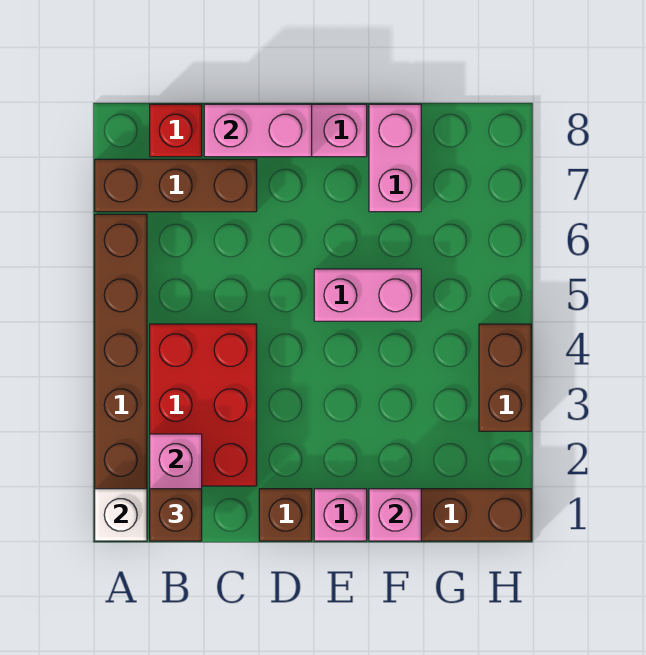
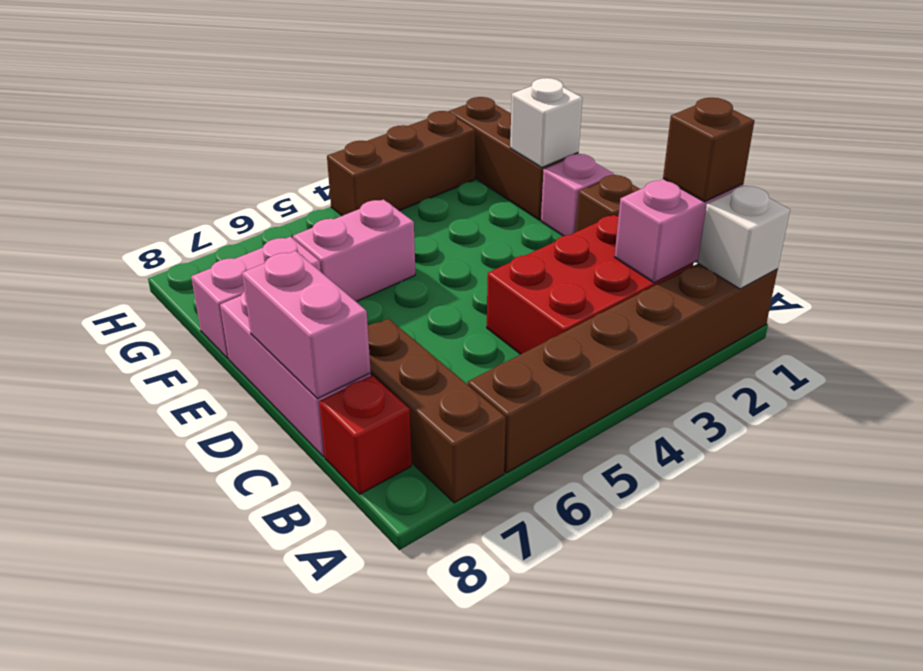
pink 1x2 brick [314,269,421,321] -> pink 1x2 brick turned to [293,199,415,302]
pink 1x1 brick [369,489,421,541] -> white 1x1 brick [510,78,582,167]
brown 1x2 brick [479,324,531,431] -> brown 1x3 brick [327,111,475,216]

